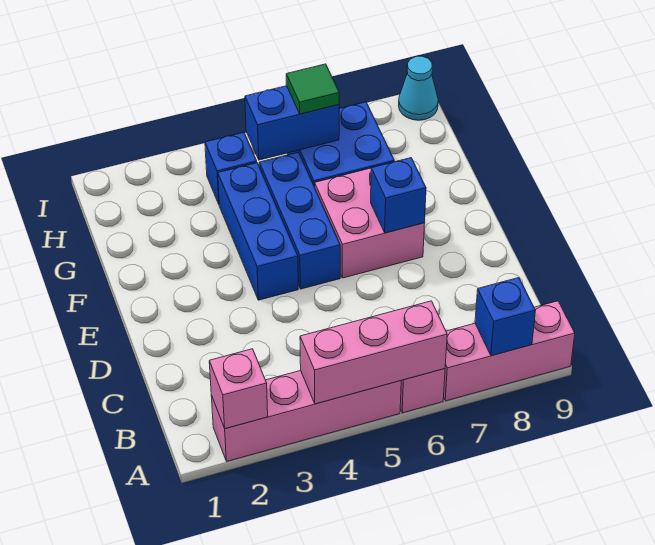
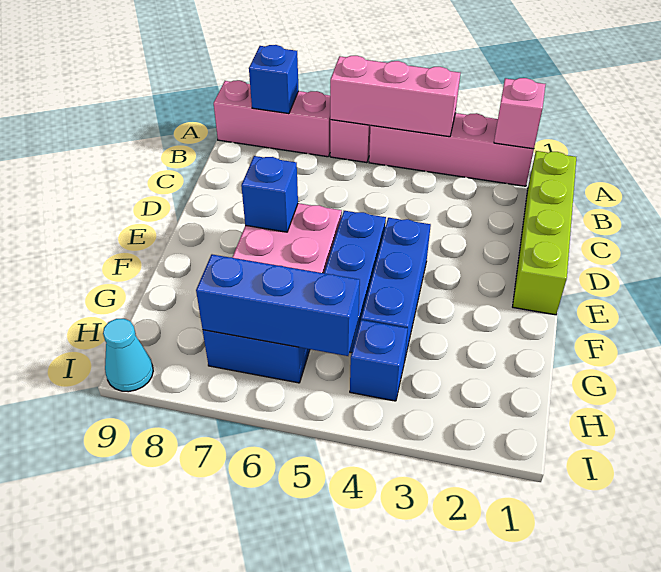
none -> lime 1x4 brick [513,151,576,315]
blue 1x2 brick [245,86,339,160] -> blue 1x3 brick [196,254,360,356]
green 1x1 tile [286,64,339,114] -> none

